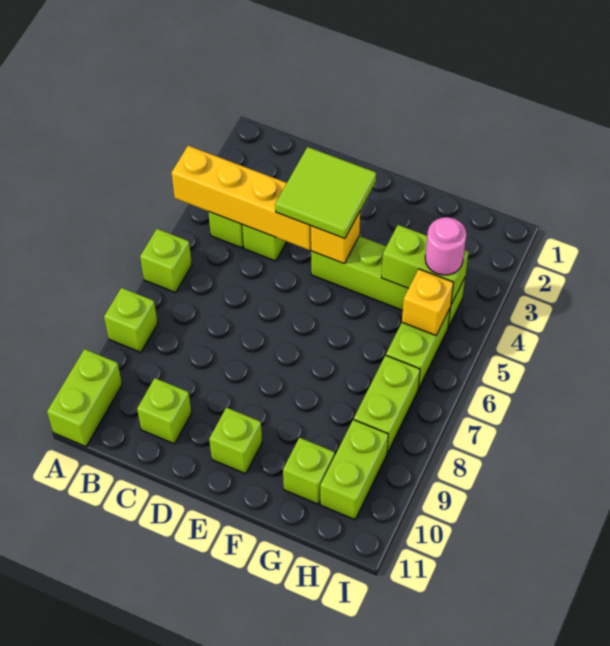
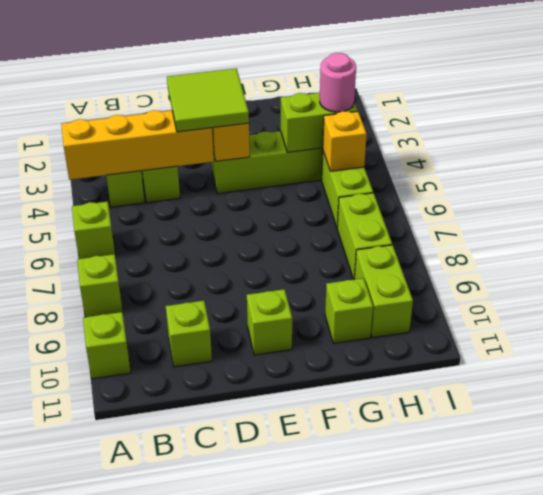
lime 1x2 brick [47,349,122,447] -> lime 1x1 brick [83,312,131,379]

